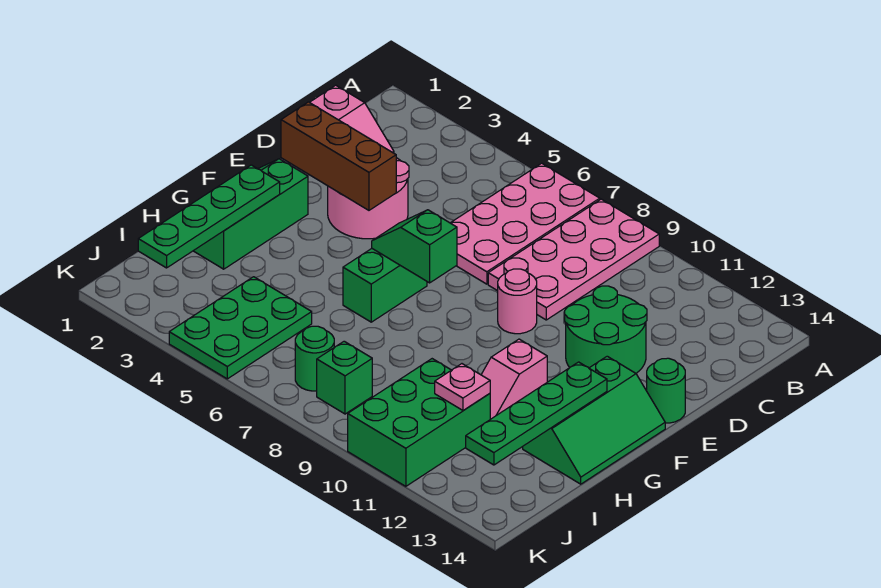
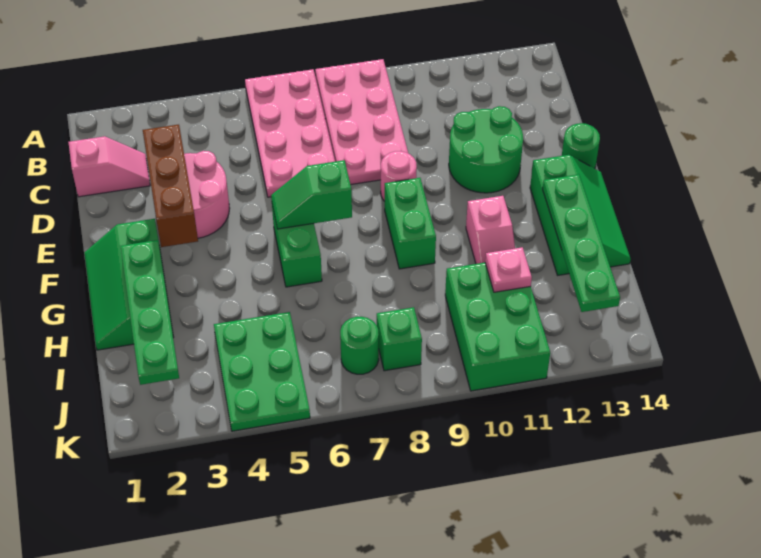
brown 1x3 brick [281,102,396,210] -> brown 1x3 brick turned to [143,125,198,247]
none -> green 1x2 brick [385,178,436,269]

